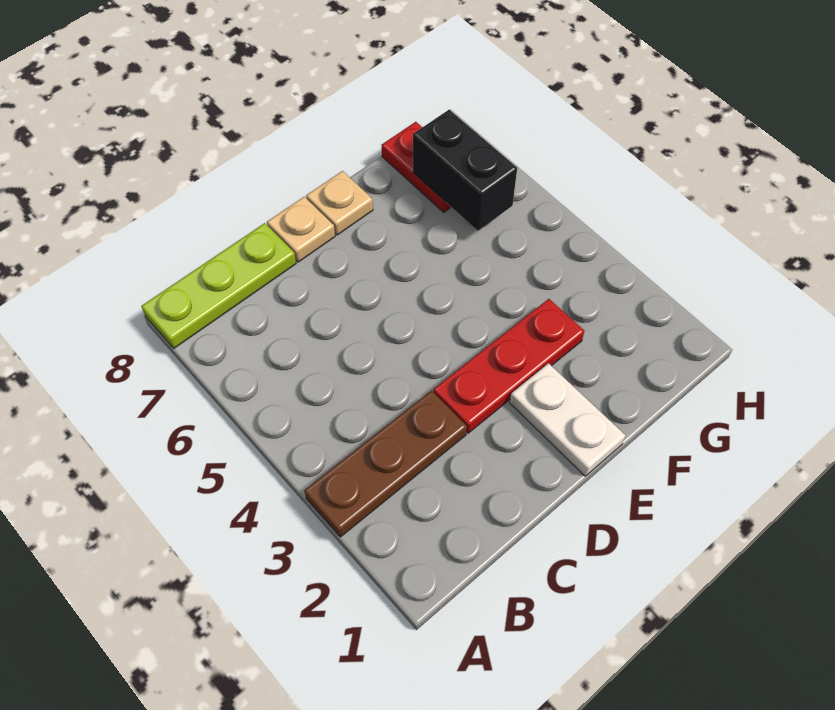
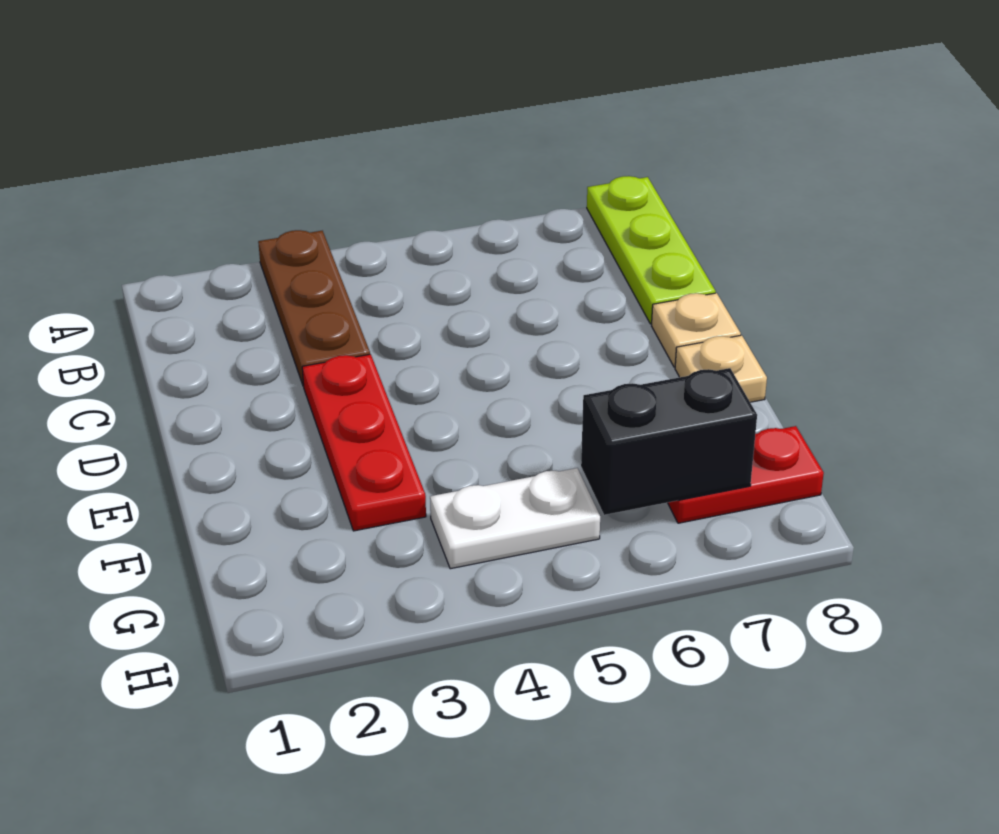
white 1x2 plate [510,363,626,476] -> white 1x2 plate moved to [430,468,600,569]

